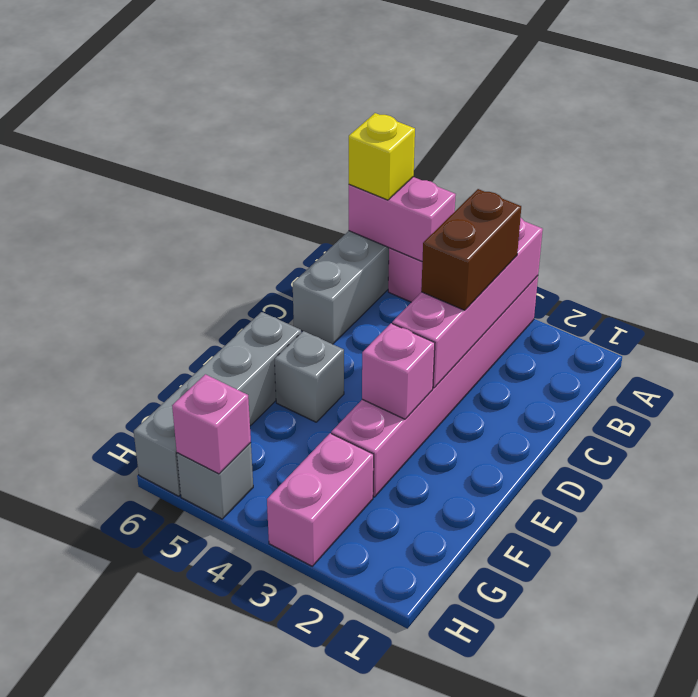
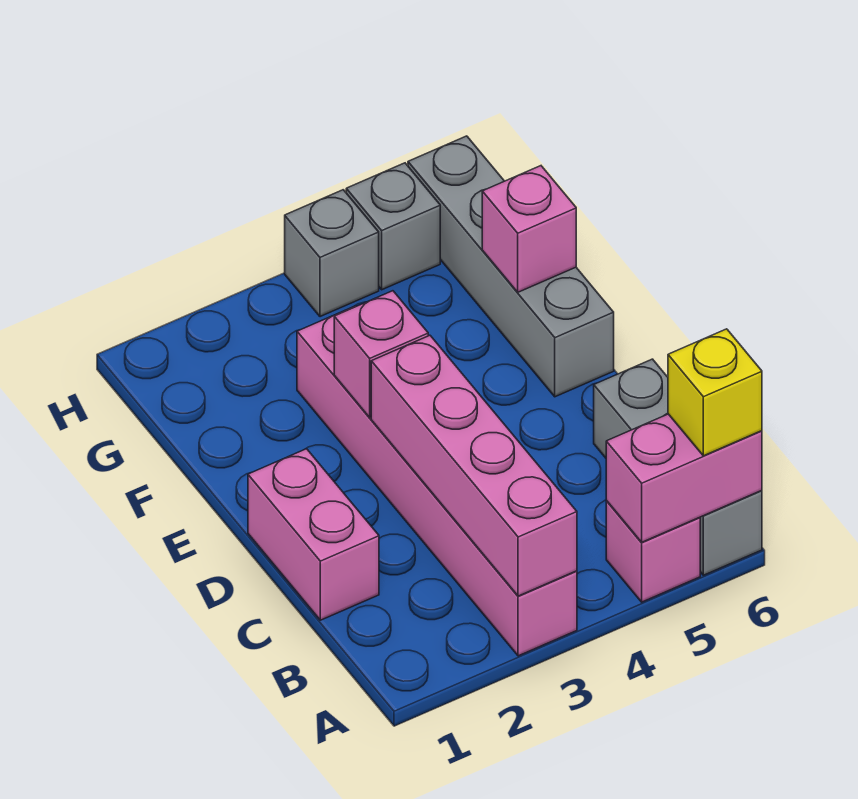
brown 1x2 brick [421,189,521,310] -> none
grey 1x1 brick [275,331,344,422] -> grey 1x1 brick moved to [285,190,379,317]
pink 1x2 brick [267,433,374,566] -> pink 1x2 brick moved to [248,449,379,620]
pink 1x1 brick [172,374,251,474] -> pink 1x1 brick moved to [482,166,576,292]

